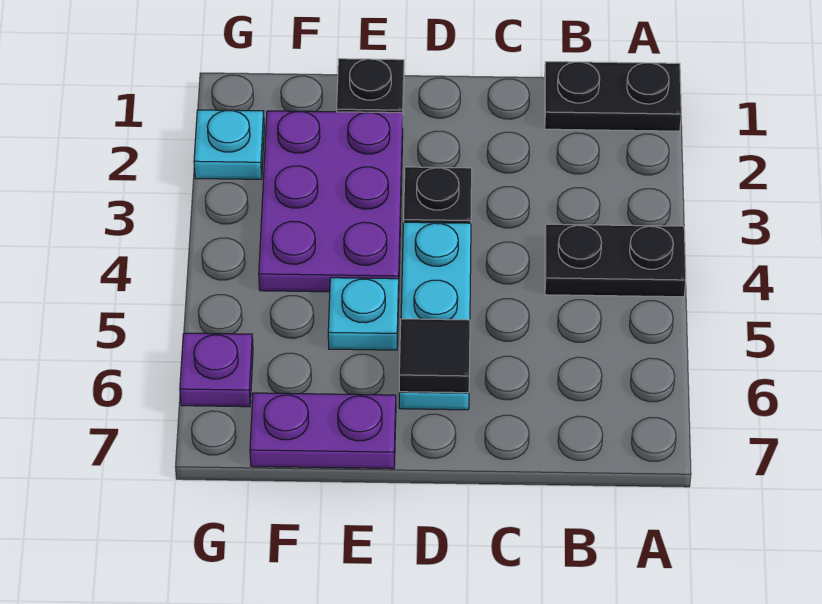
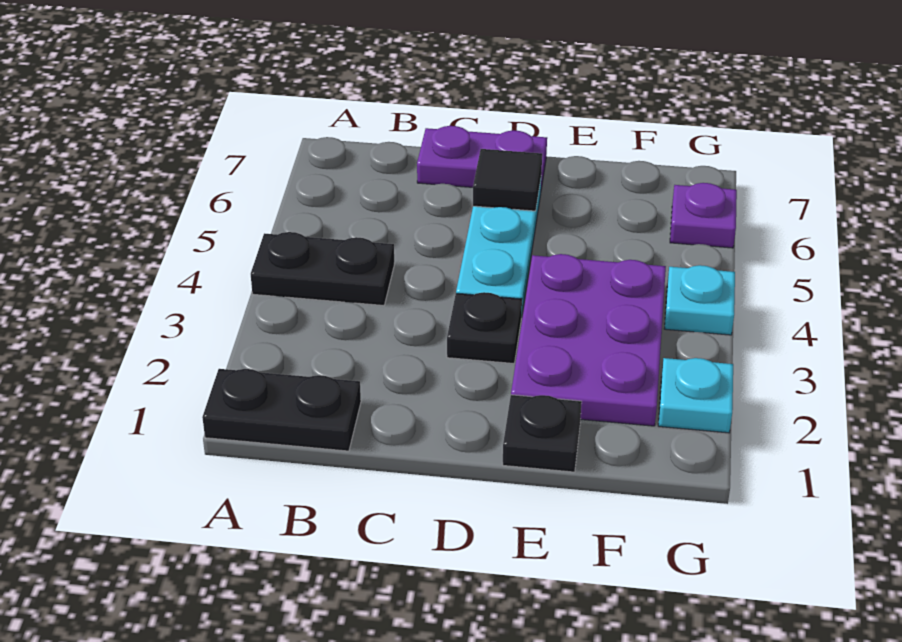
cyan 1x1 plate [328,278,399,350] -> cyan 1x1 plate moved to [664,265,735,335]
purple 1x2 plate [250,393,396,469] -> purple 1x2 plate moved to [417,126,547,189]

